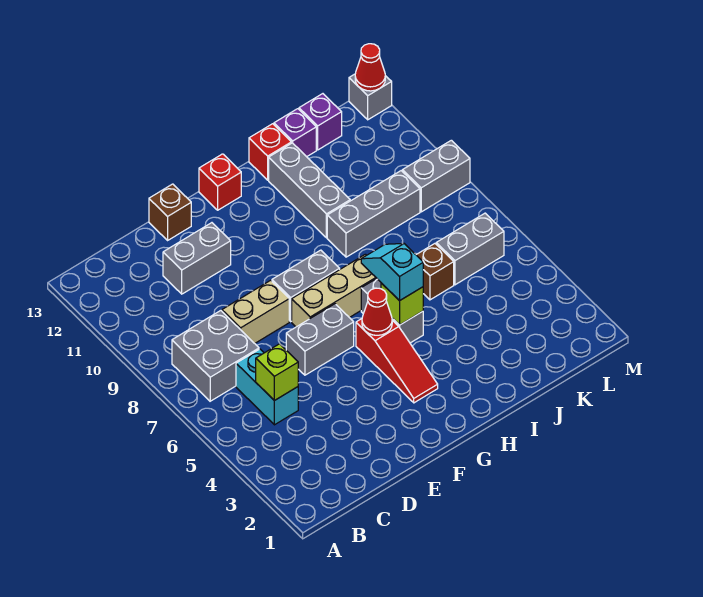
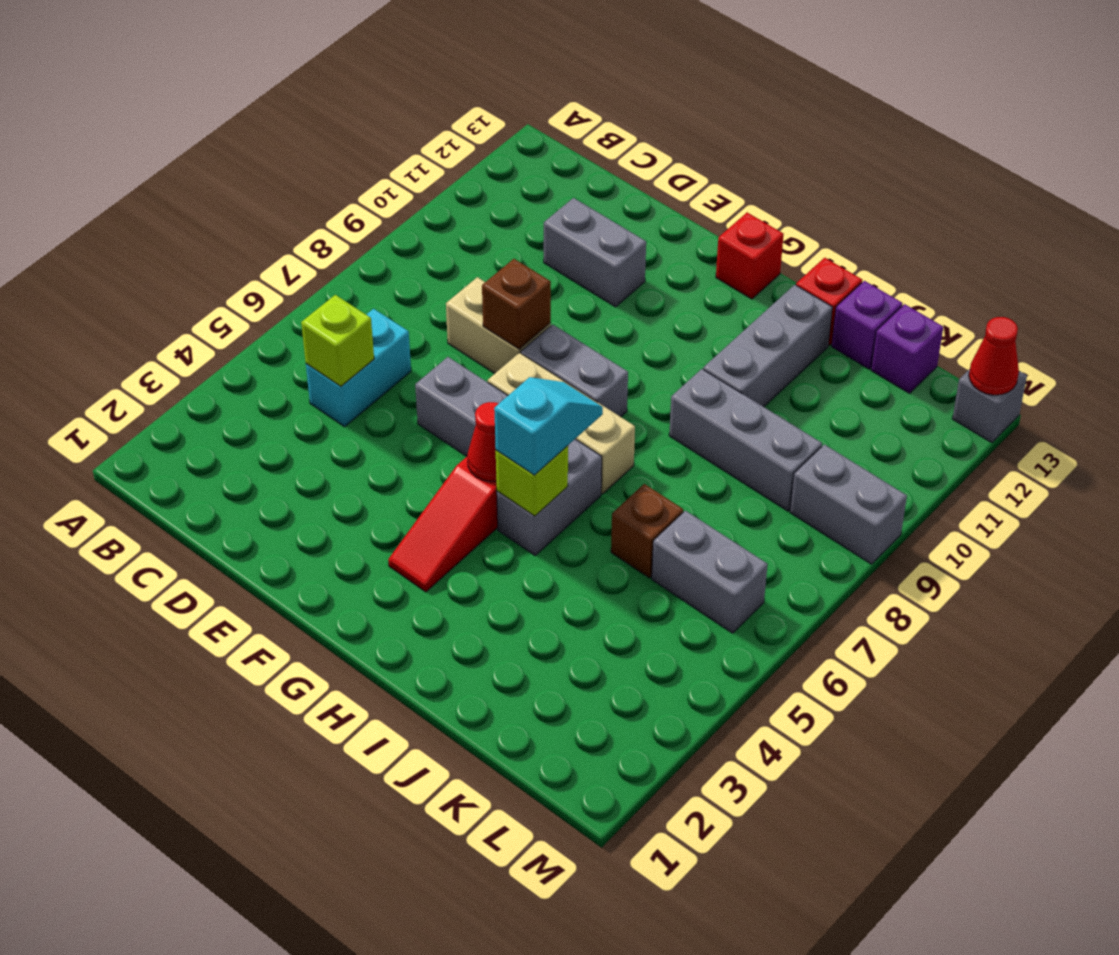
grey 2x2 brick [172,311,259,401] -> none
brown 1x1 brick [149,184,191,240] -> brown 1x1 brick moved to [482,259,551,349]

